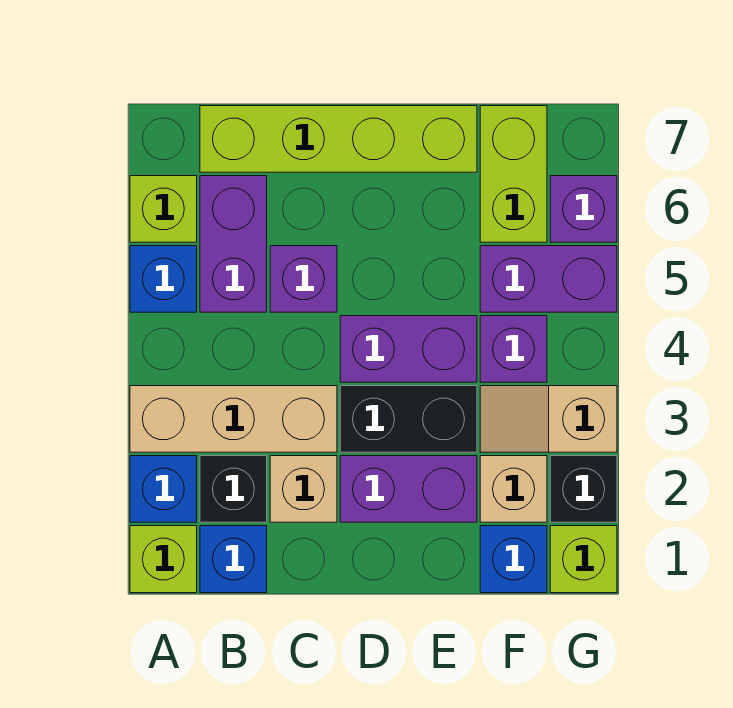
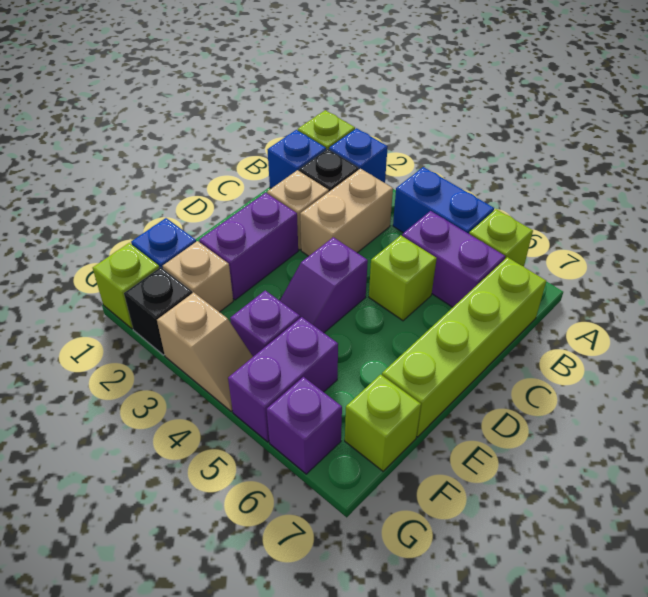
tan 1x3 brick [130,386,337,452] -> tan 1x2 brick [300,168,393,256]
blue 1x1 brick [130,246,197,312] -> blue 1x2 brick [393,167,494,234]
purple 1x1 brick [270,246,337,312] -> lime 1x1 brick [369,235,437,321]
black 1x2 brick [340,386,477,452] -> none
purple 1x2 brick [340,316,477,382] -> purple 1x2 slope [280,237,368,333]
tan 1x2 slope [480,386,617,452] -> tan 1x2 slope turned to [157,292,253,411]
lime 1x2 brick [480,106,547,242] -> lime 1x1 brick [345,375,421,471]

